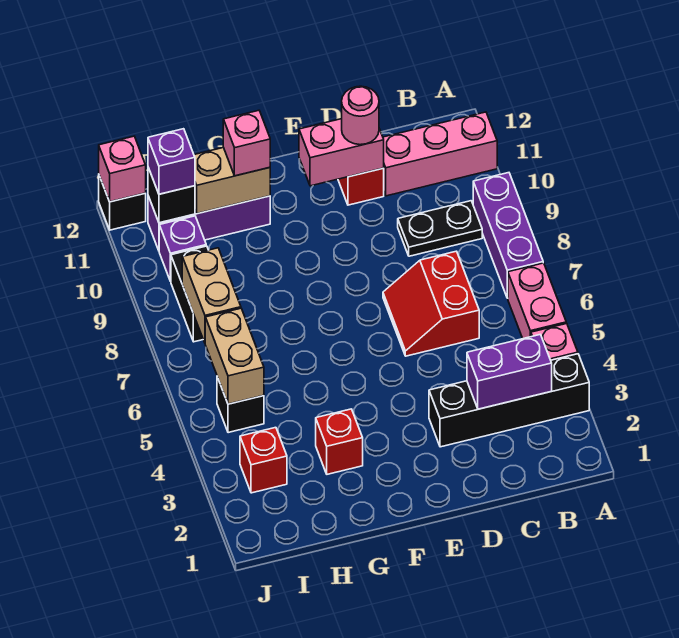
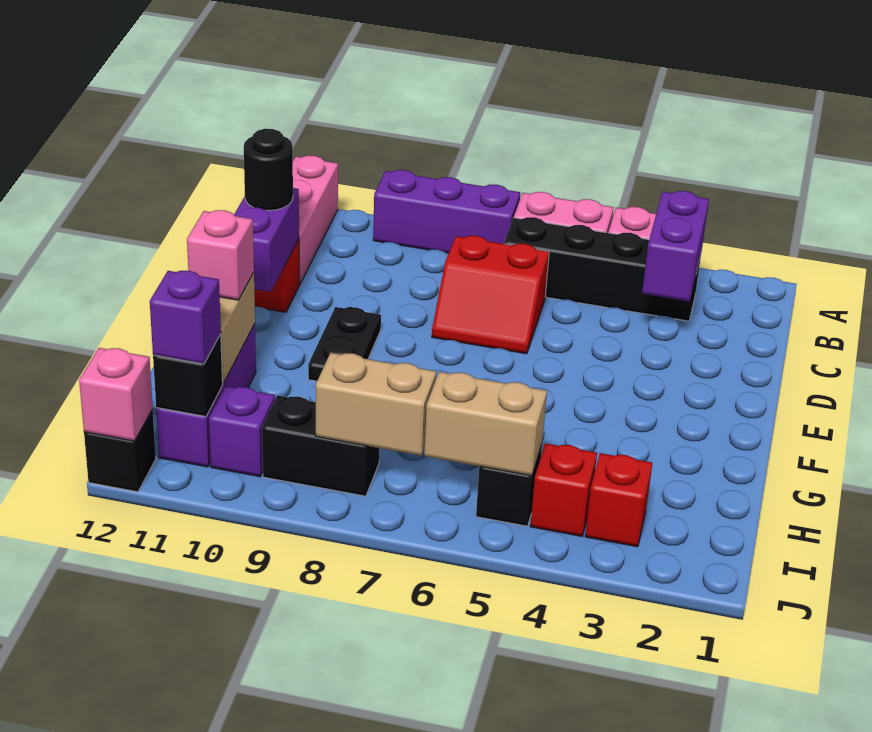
black 1x4 brick [429,354,589,447] -> black 1x4 brick turned to [504,217,702,321]
black 1x2 plate [398,201,482,256] -> black 1x2 plate moved to [308,307,381,381]
pink 1x2 brick [299,119,384,186] -> purple 1x2 brick [234,188,299,292]
pink 1x1 round brick [342,86,379,145] -> black 1x1 round brick [244,129,293,211]
red 1x1 brick [316,409,363,474] -> red 1x1 brick moved to [530,443,597,536]

